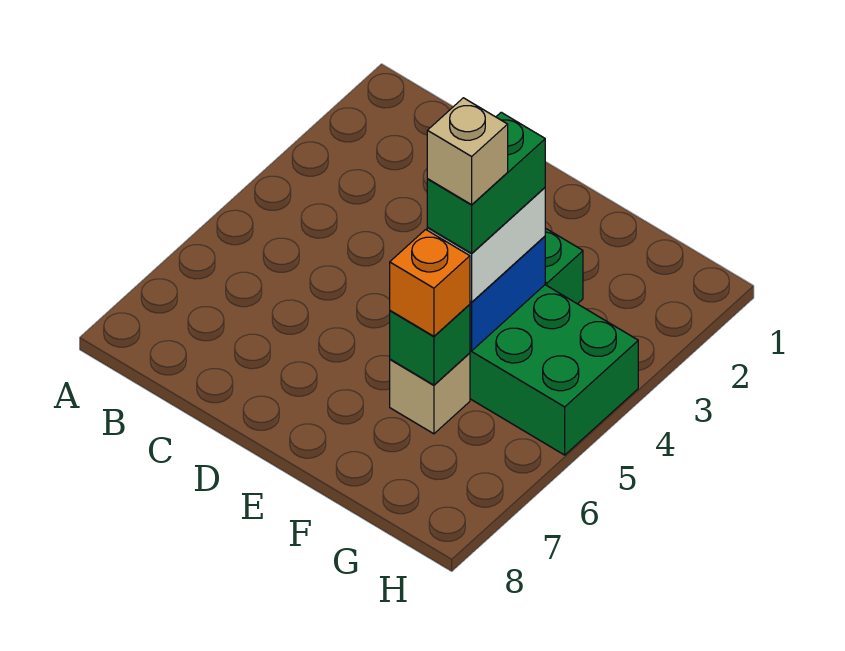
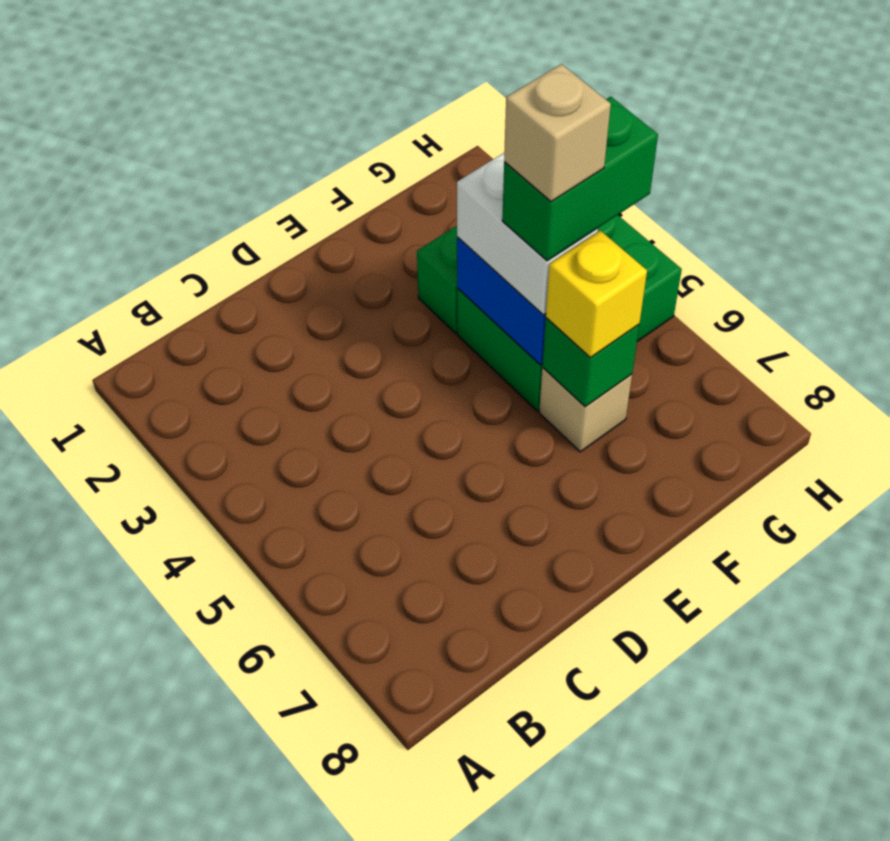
green 1x2 brick [427,112,545,254] -> green 1x2 brick turned to [502,97,658,261]
orange 1x1 brick [390,229,470,336] -> yellow 1x1 brick [546,230,647,358]

